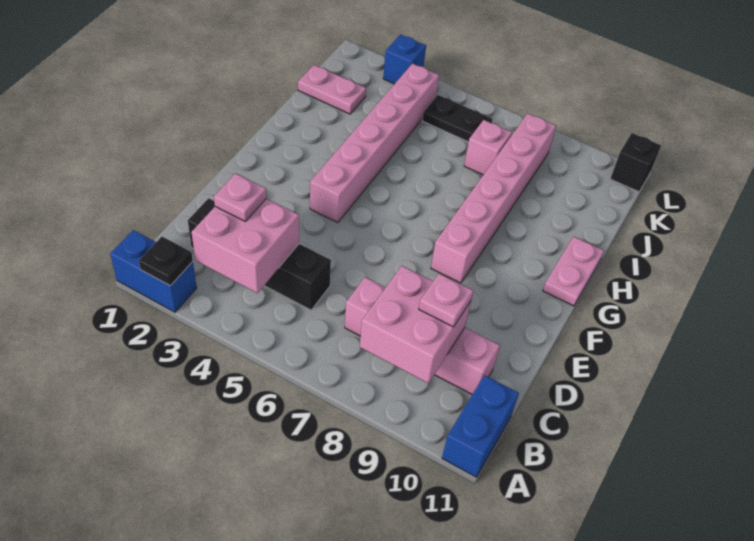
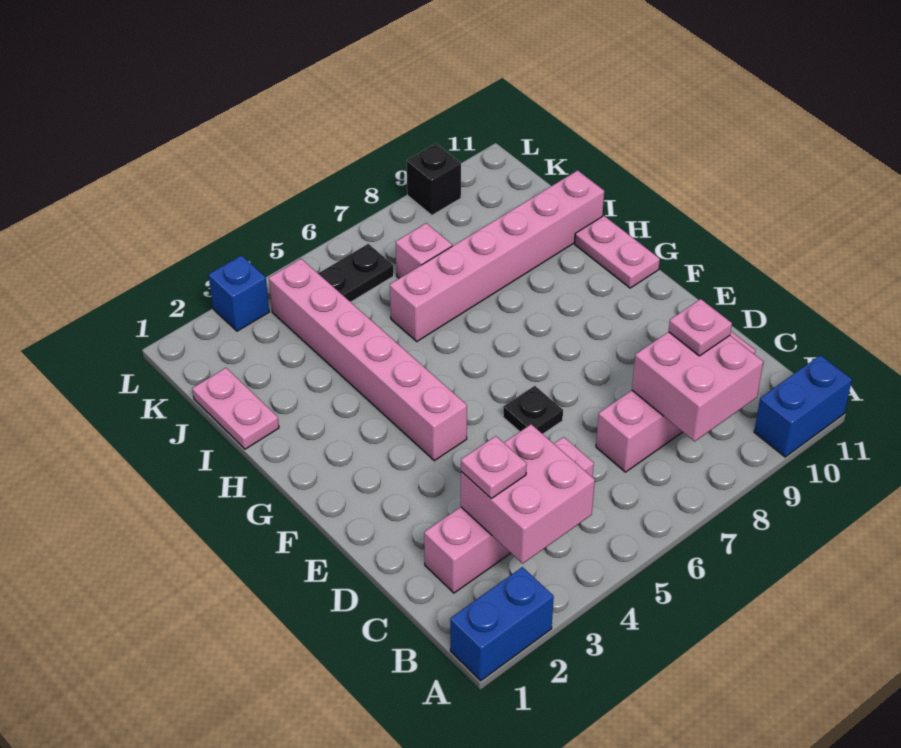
black 1x1 plate [139,237,193,286] -> black 1x1 plate moved to [503,386,563,434]
blue 1x2 brick [442,375,519,477] -> blue 1x2 brick turned to [754,355,852,457]
black 1x4 brick [188,198,331,310] -> pink 1x4 brick [424,437,594,593]
pink 1x6 brick [431,114,556,283] -> pink 1x6 brick turned to [390,170,604,341]
pink 1x2 plate [298,65,366,114] -> pink 1x2 plate turned to [192,368,279,449]
black 1x1 brick [610,133,661,192] -> black 1x1 brick moved to [407,144,461,215]

